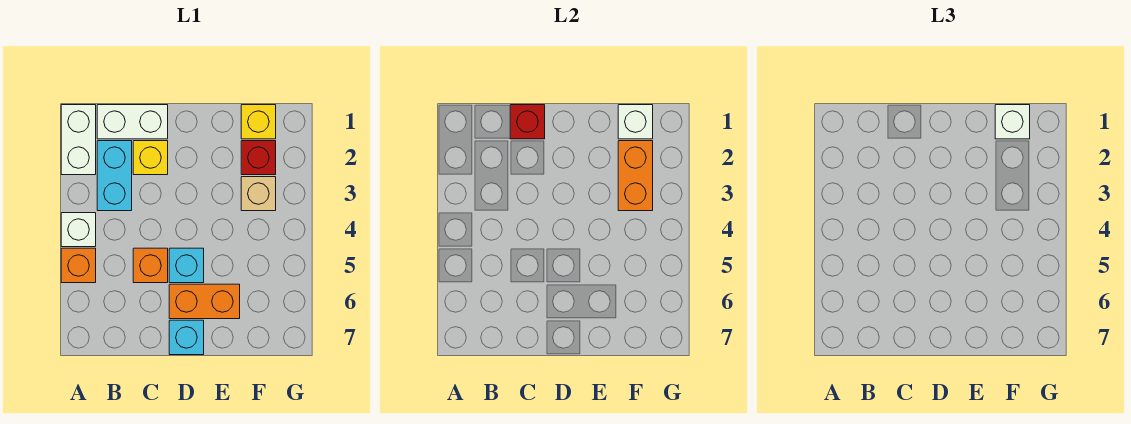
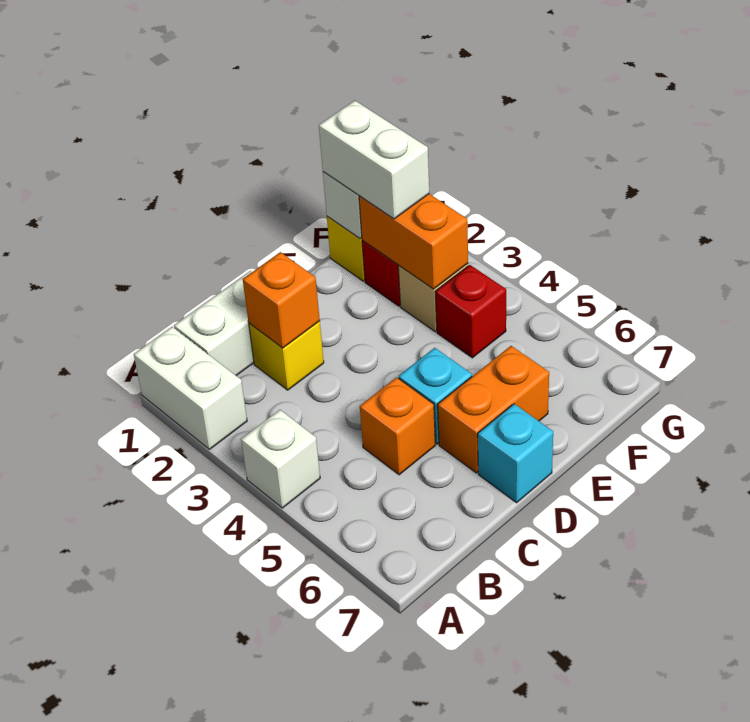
orange 1x1 brick [61,248,96,283] -> orange 1x1 brick moved to [243,252,320,348]
cyan 1x2 brick [97,141,132,211] -> none
red 1x1 brick [510,105,545,139] -> red 1x1 brick moved to [435,265,506,358]
white 1x1 brick [995,105,1030,139] -> white 1x2 brick [319,100,429,219]

